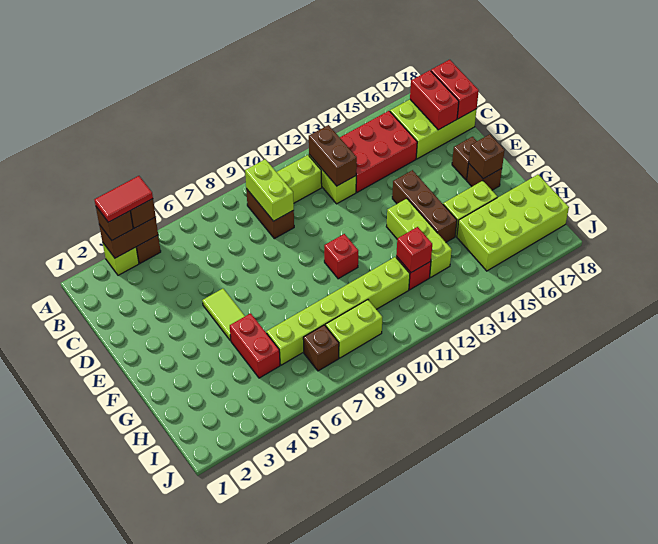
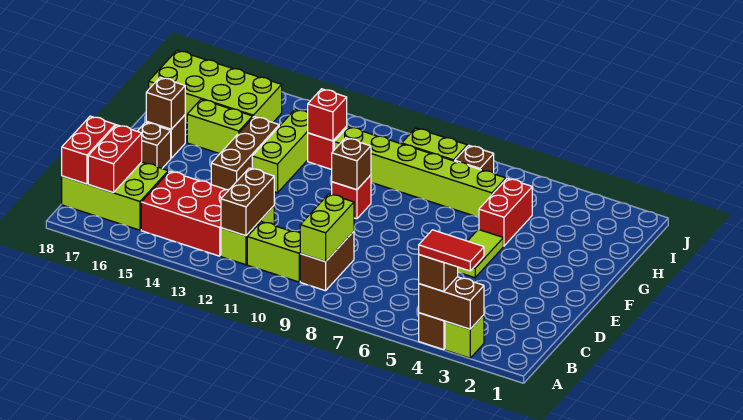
brown 1x1 brick [96,207,133,240] -> brown 1x1 brick moved to [332,138,371,190]

